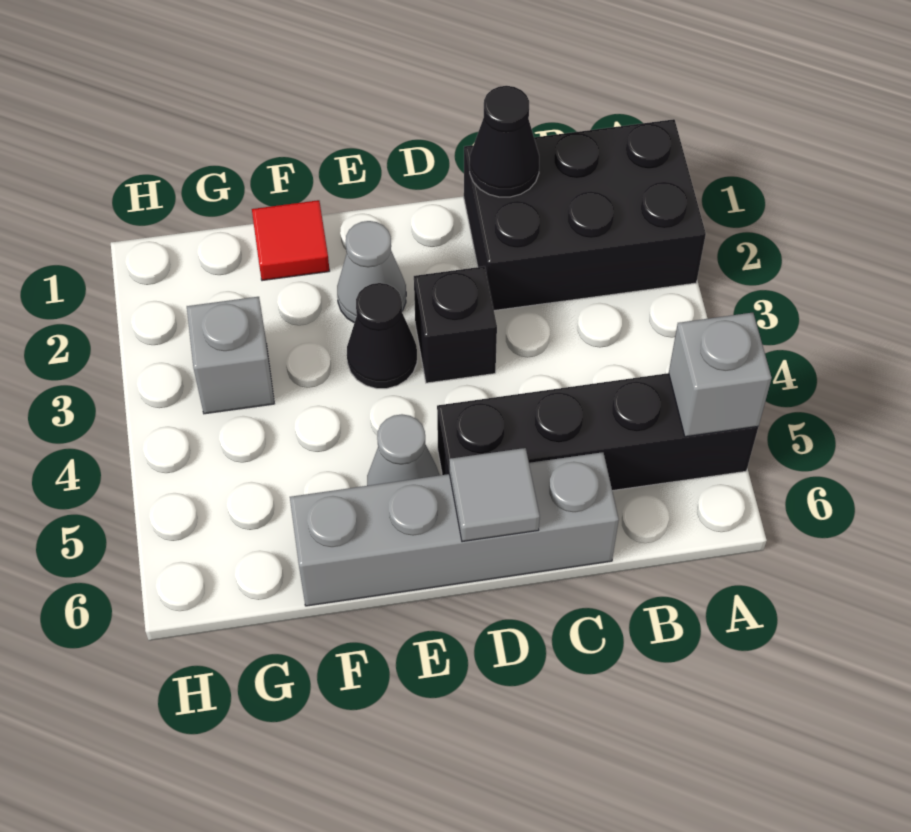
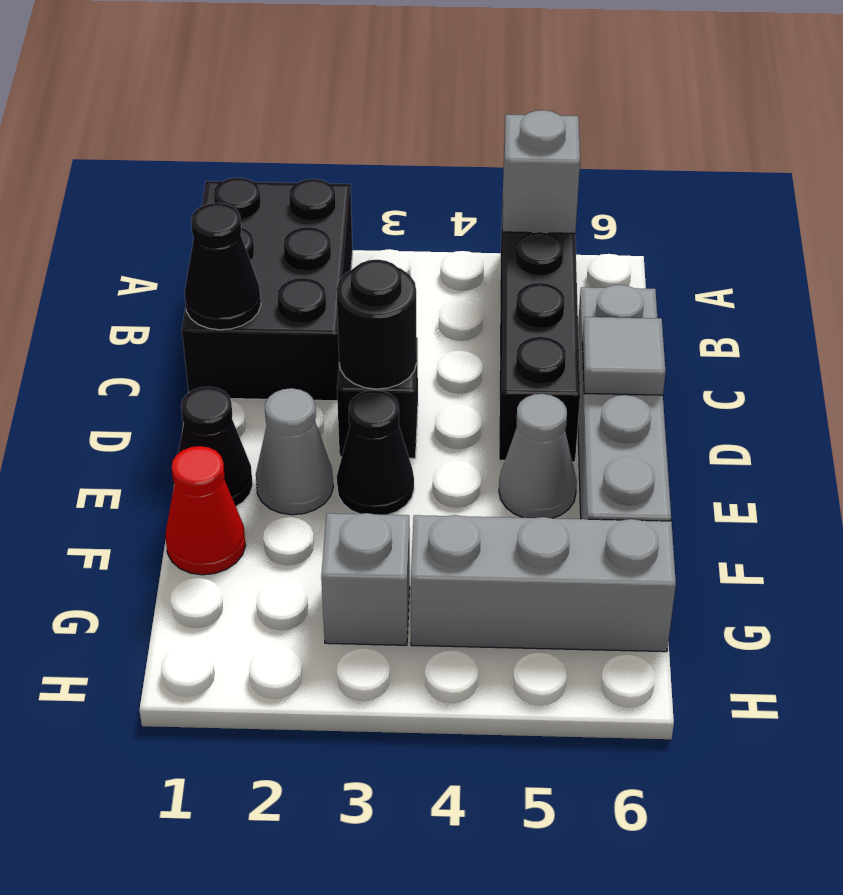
none -> black 1x1 round brick [336,260,417,389]
none -> black 1x1 cone [178,387,253,506]
red 1x1 tile [252,200,330,281] -> red 1x1 cone [165,446,246,575]
none -> grey 1x3 brick [411,515,676,652]

